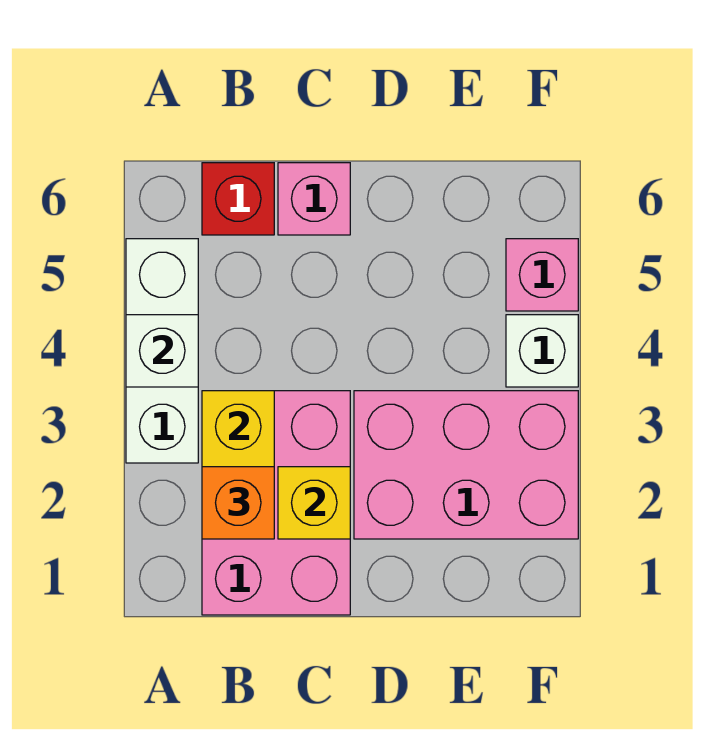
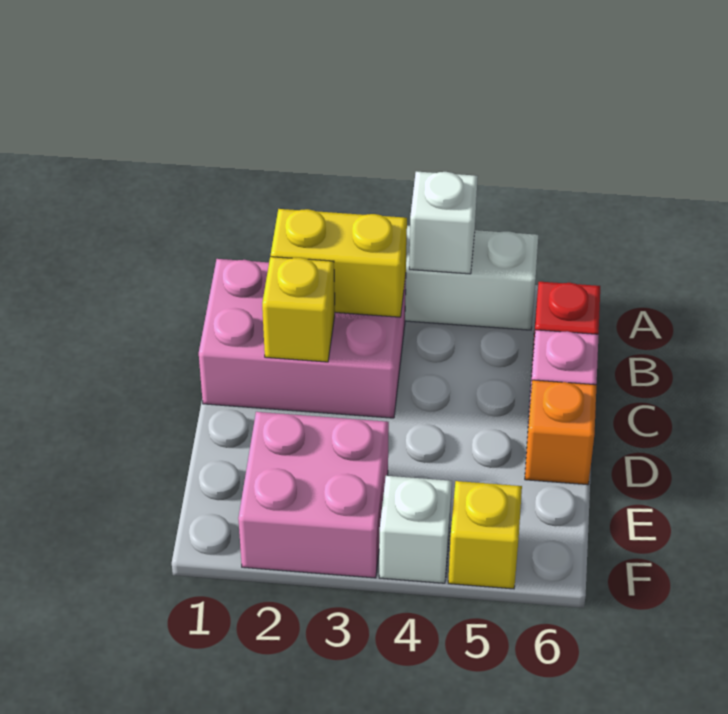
orange 1x1 brick [202,467,274,539] -> orange 1x1 brick moved to [525,380,596,485]
pink 2x3 brick [354,391,578,539] -> pink 2x2 brick [238,412,389,578]
pink 1x1 brick [506,239,578,311] -> yellow 1x1 brick [448,481,522,589]

